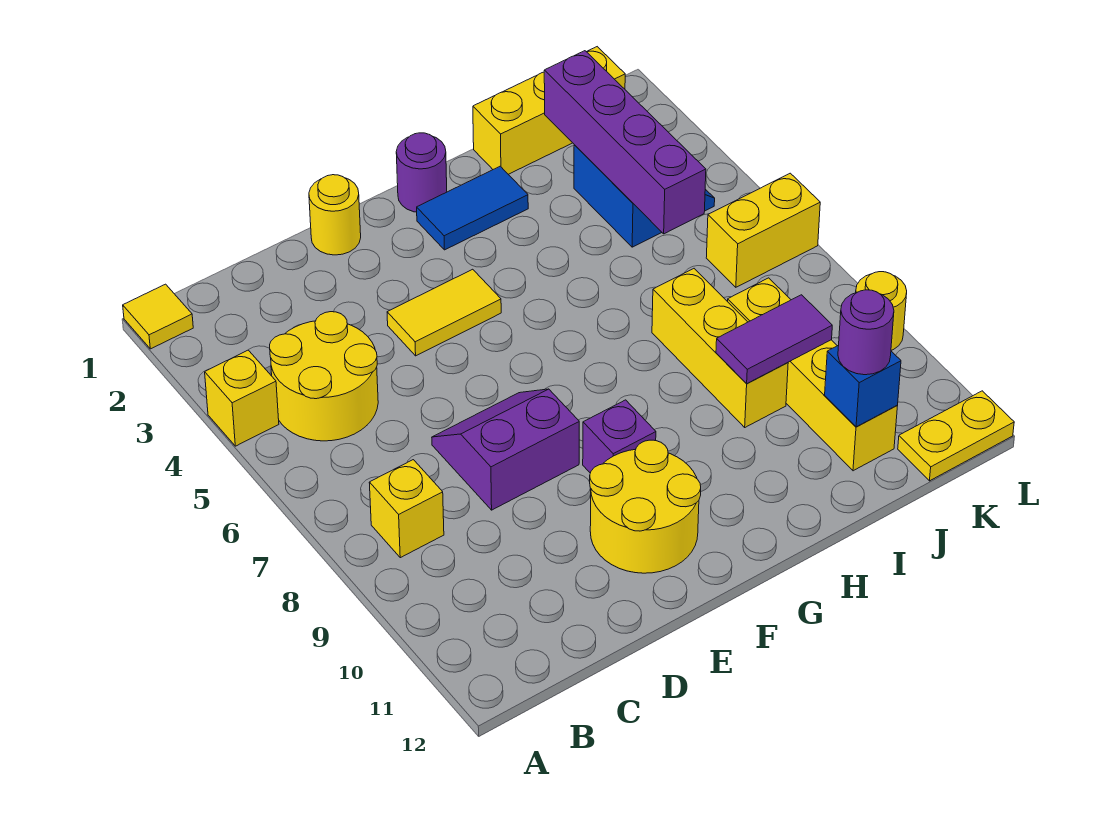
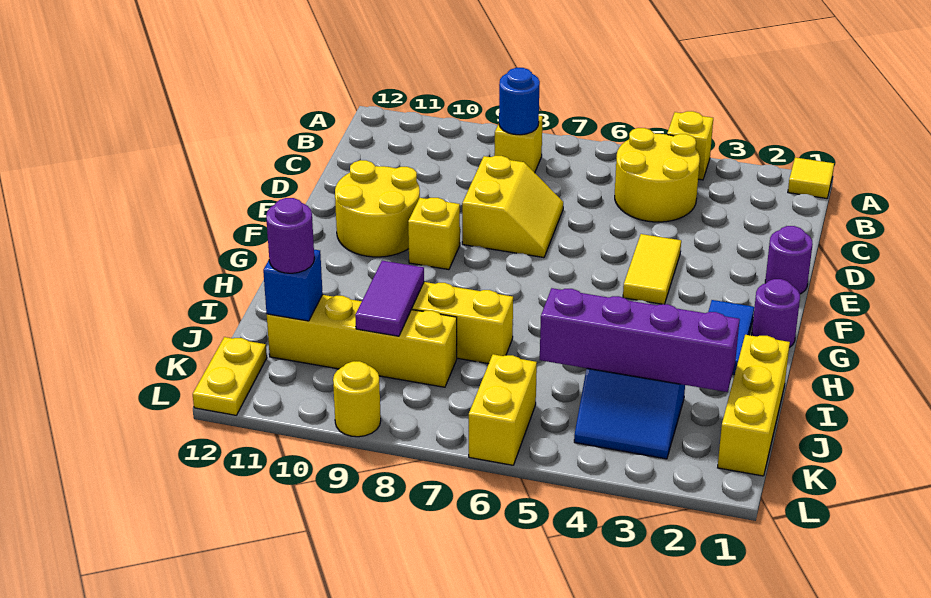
none -> blue 1x1 round brick [499,68,540,135]
purple 2x2 slope [432,389,579,510] -> yellow 2x2 slope [462,156,563,258]
yellow 1x1 round brick [309,175,361,255] -> purple 1x1 round brick [765,226,813,294]
purple 1x1 brick [583,400,656,473] -> yellow 1x1 brick [408,198,460,270]

